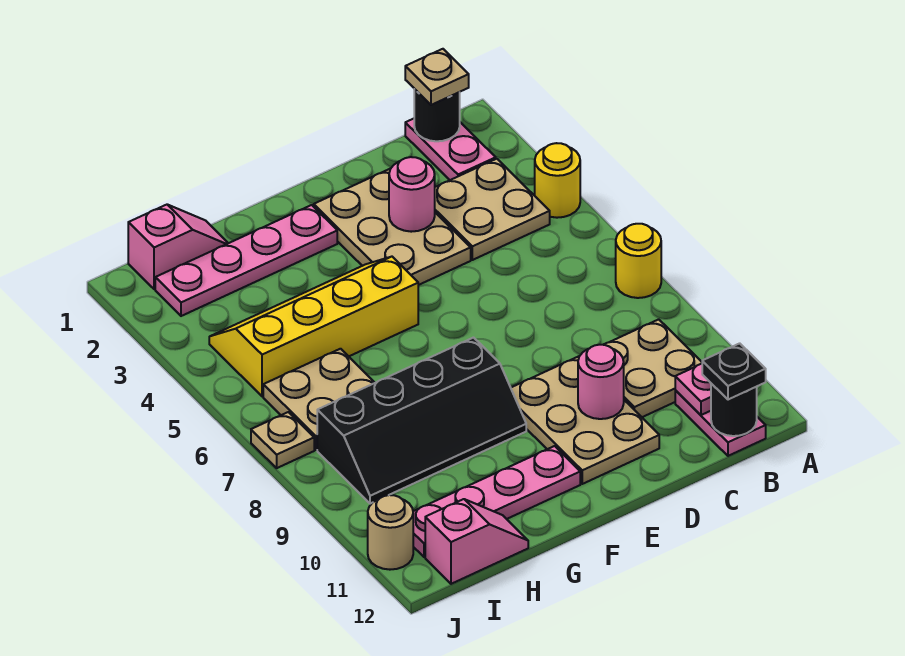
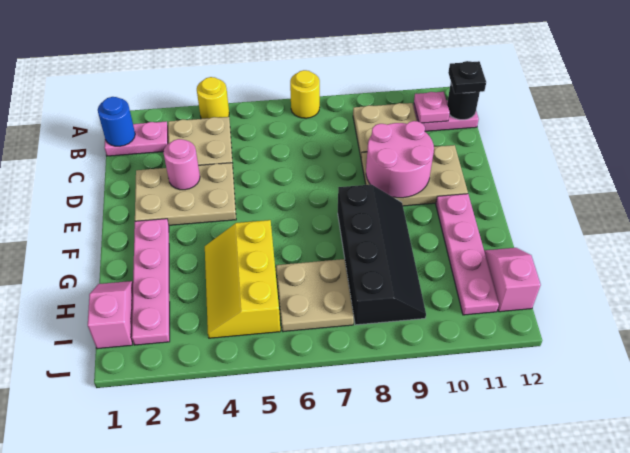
black 1x1 round brick [414,89,460,141] -> blue 1x1 round brick [98,97,135,146]
tan 1x1 plate [405,49,469,105] -> none
pink 1x1 round brick [578,345,624,419] -> pink 2x2 round brick [366,121,434,198]
yellow 2x4 slope [209,257,418,396] -> yellow 2x3 slope [205,220,280,338]
tan 1x1 plate [251,412,314,468] -> none
tan 1x1 round brick [368,495,413,570] -> none

